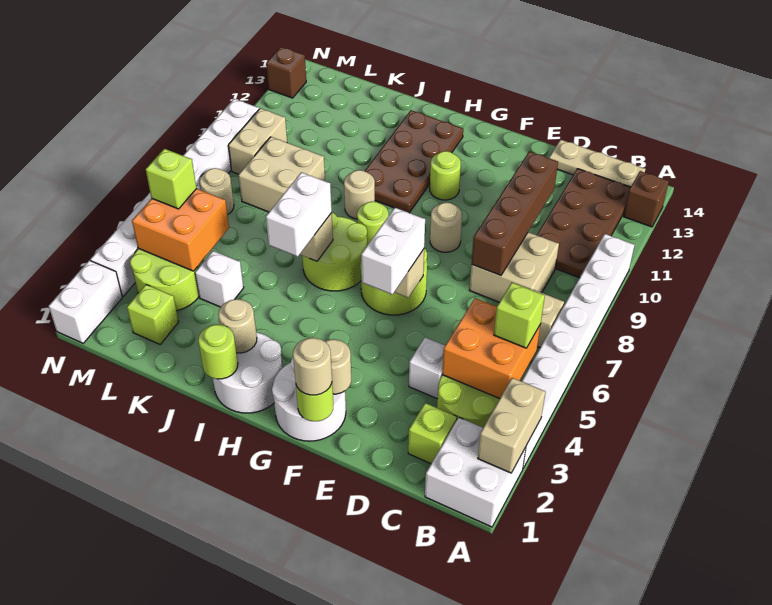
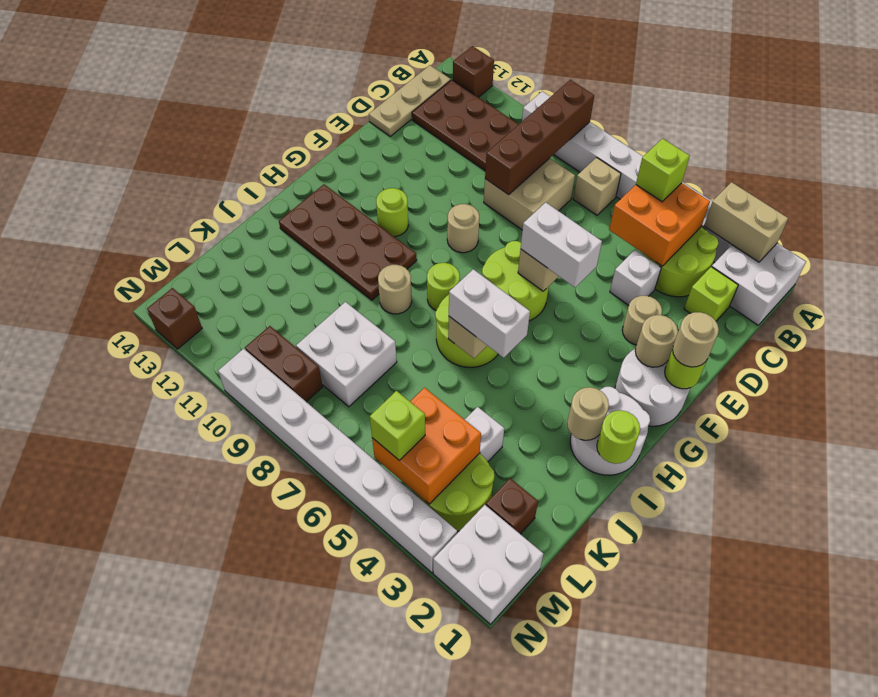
brown 1x4 brick [472,151,558,275] -> brown 1x4 brick turned to [485,80,594,195]
tan 2x2 brick [238,137,325,212] -> white 2x2 brick [296,302,397,407]
lime 1x1 brick [127,285,179,344] -> brown 1x1 brick [486,478,538,534]
tan 1x1 round brick [200,168,234,215] -> tan 1x1 round brick moved to [622,296,662,345]
tan 1x2 brick [228,108,287,174] -> brown 1x2 brick [245,326,323,402]
white 1x2 brick [49,260,122,343] -> white 2x2 brick [433,505,544,624]

